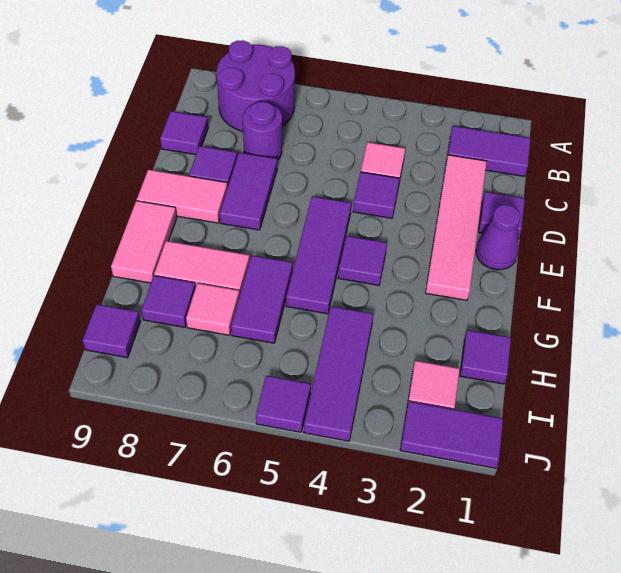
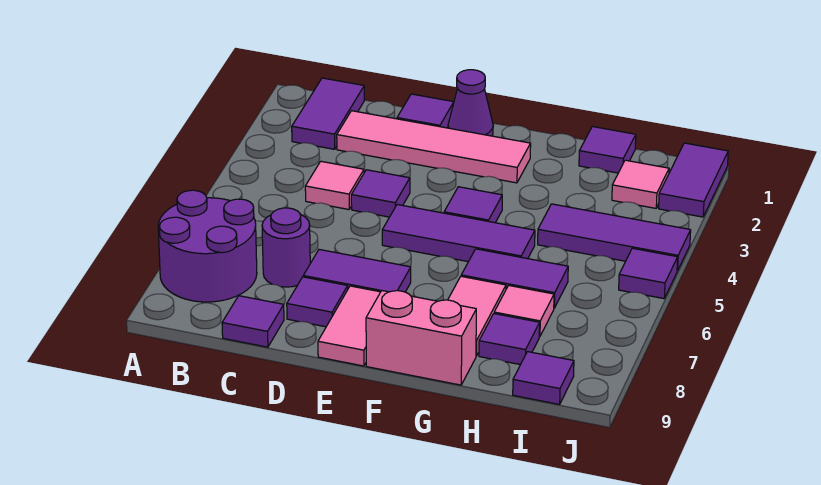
pink 1x2 tile [111,201,177,283] -> pink 1x2 brick [366,291,476,385]

